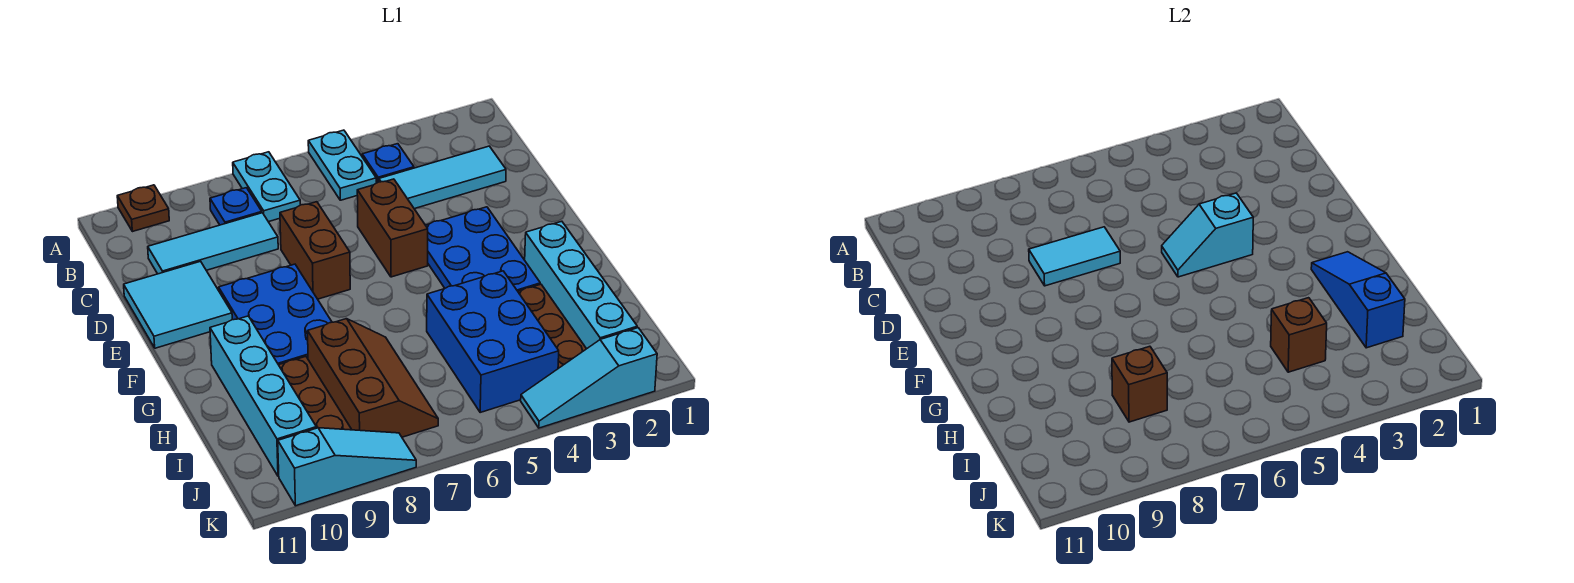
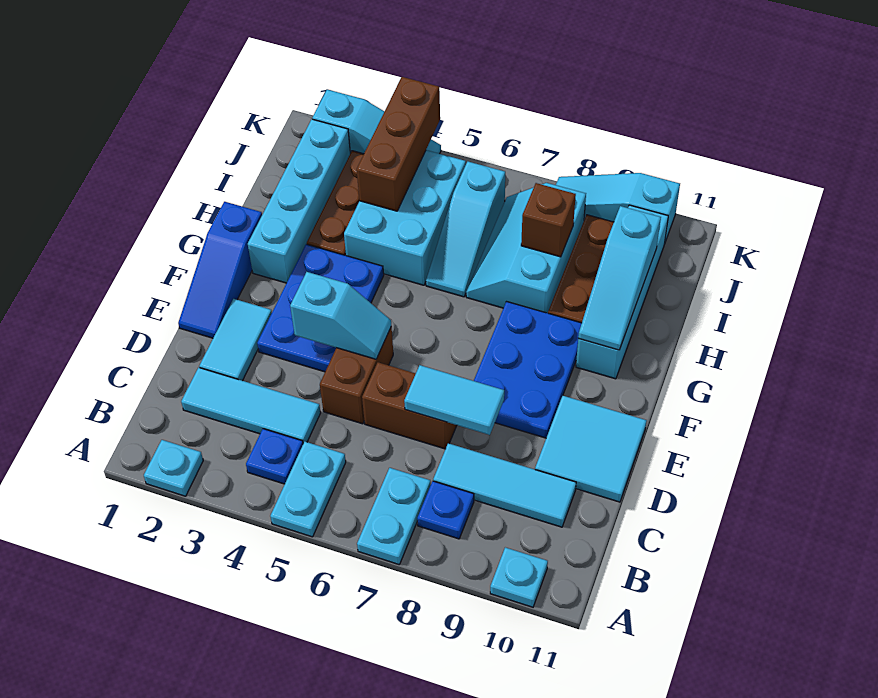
none -> cyan 1x1 plate [144,440,203,496]
brown 1x1 plate [117,185,169,232] -> cyan 1x1 plate [490,547,548,607]
none -> cyan 1x2 tile [199,299,272,381]
brown 1x2 brick [280,202,350,299] -> brown 1x2 brick turned to [362,362,457,449]
blue 1x3 slope [1311,252,1405,348] -> blue 1x3 slope moved to [178,202,262,338]
none -> cyan 1x3 slope [578,206,661,350]
blue 2x3 brick [427,271,559,412] -> cyan 2x3 brick [344,150,466,285]
none -> cyan 1x3 slope [426,162,505,297]
brown 2x3 slope [308,319,438,437] -> cyan 2x3 slope [466,183,586,313]
brown 1x1 brick [1271,298,1327,372] -> brown 1x3 brick [357,77,440,211]

